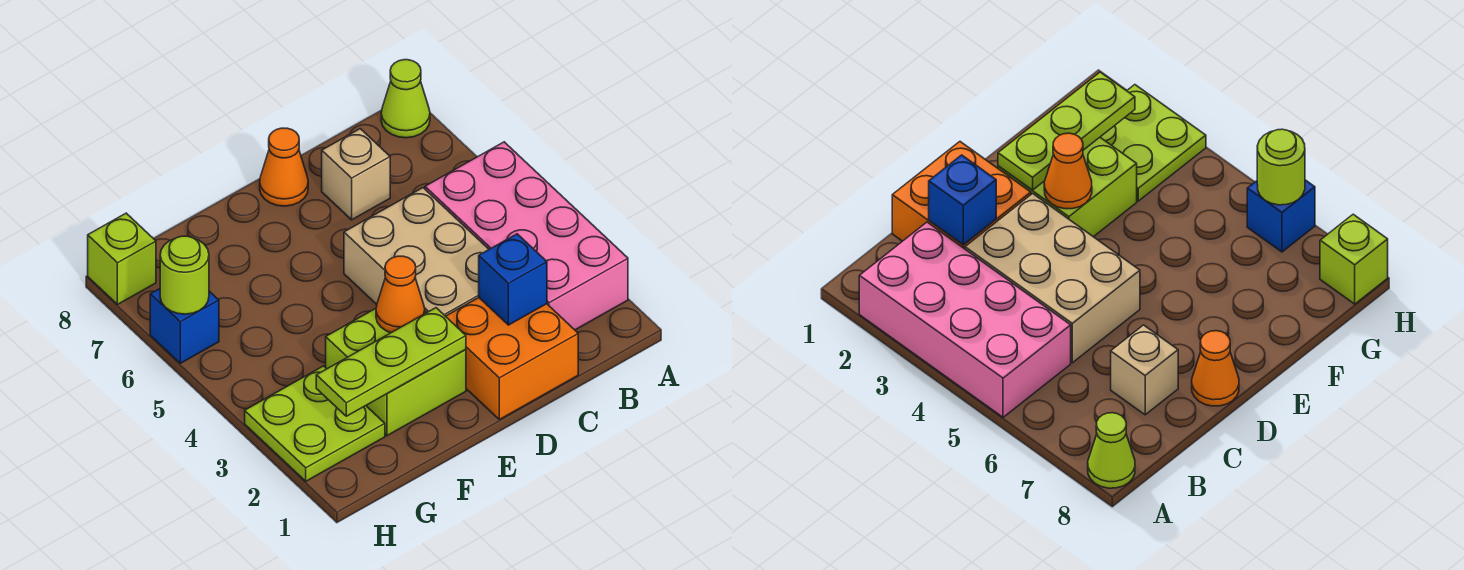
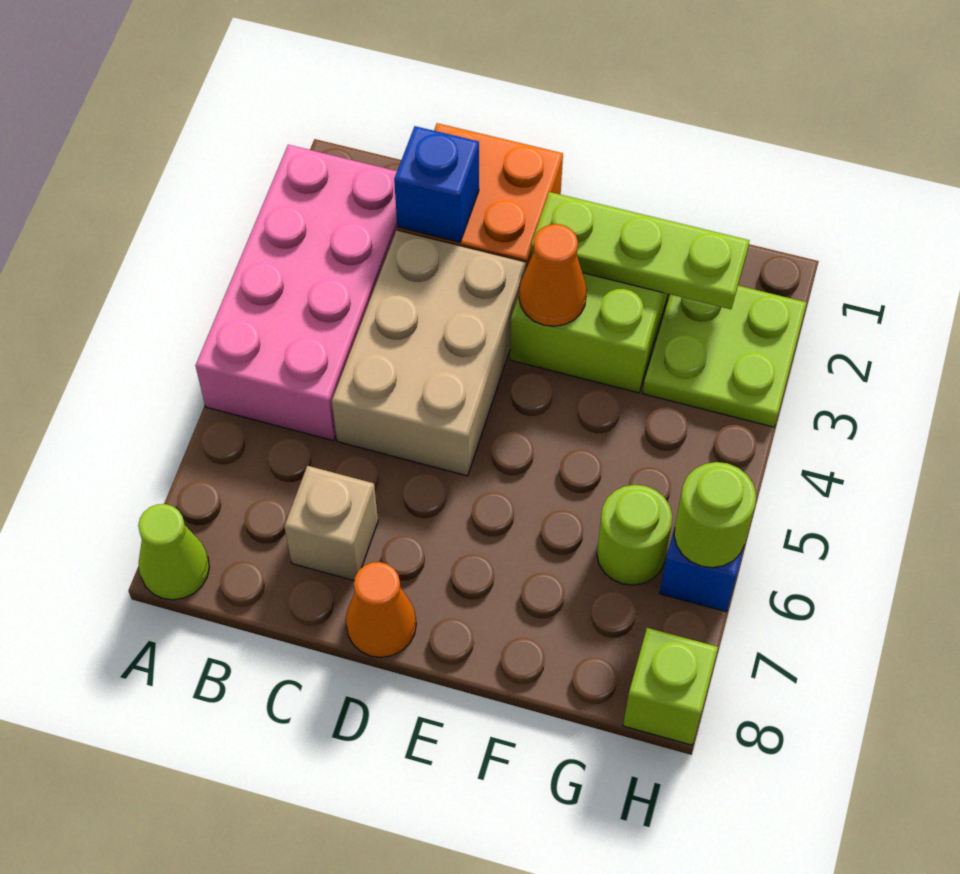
none -> lime 1x1 round brick [597,485,672,585]

